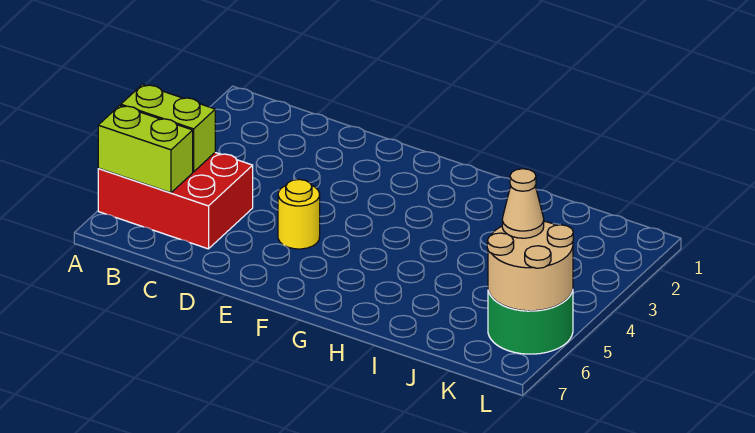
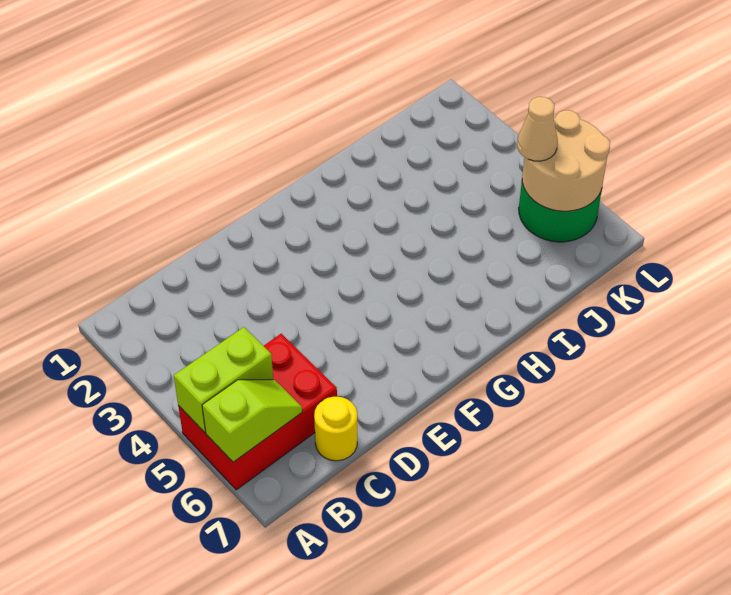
lime 1x2 brick [98,106,193,193] -> lime 1x2 slope [202,380,302,462]
yellow 1x1 round brick [278,179,320,249] -> yellow 1x1 round brick moved to [314,397,357,461]

